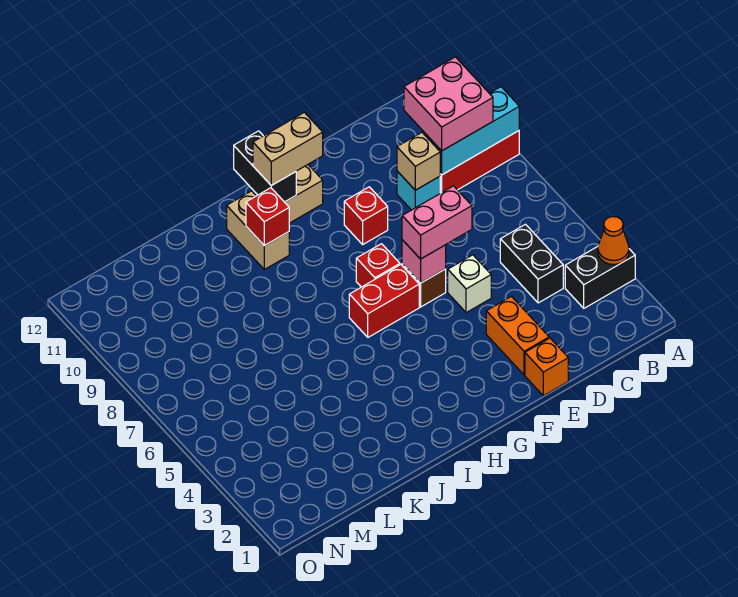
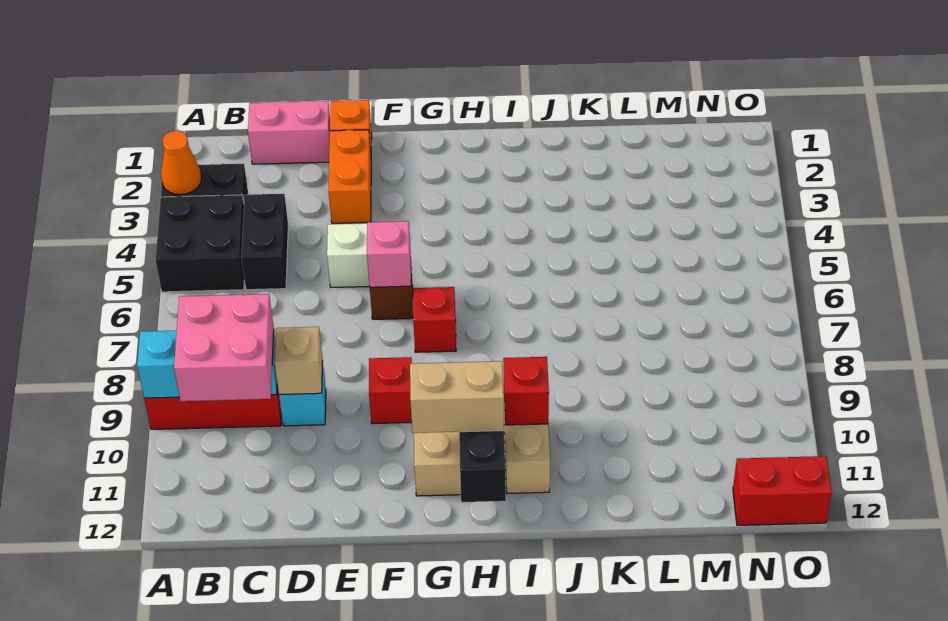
none -> black 2x2 brick [156,195,244,292]
pink 1x2 brick [402,186,472,259] -> pink 1x2 brick moved to [248,101,330,164]
red 1x2 brick [349,265,419,337] -> red 1x2 brick moved to [733,456,832,525]

